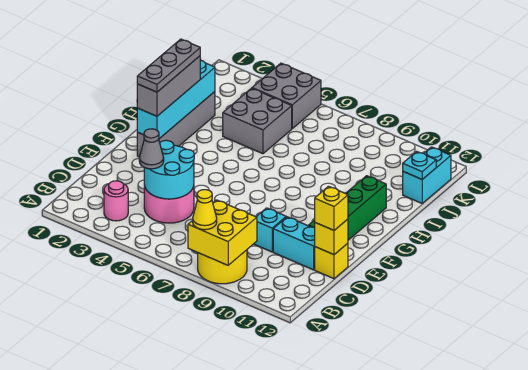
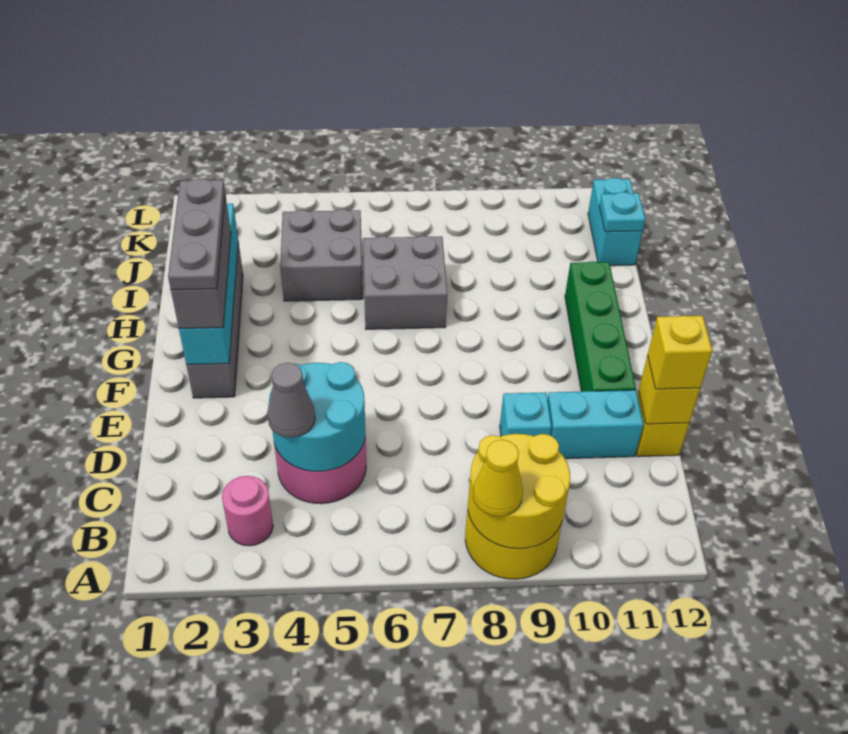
yellow 2x2 brick [188,200,257,265] -> yellow 2x2 round brick [468,434,570,549]
grey 2x2 brick [252,63,321,128] -> grey 2x2 brick moved to [363,236,447,329]

